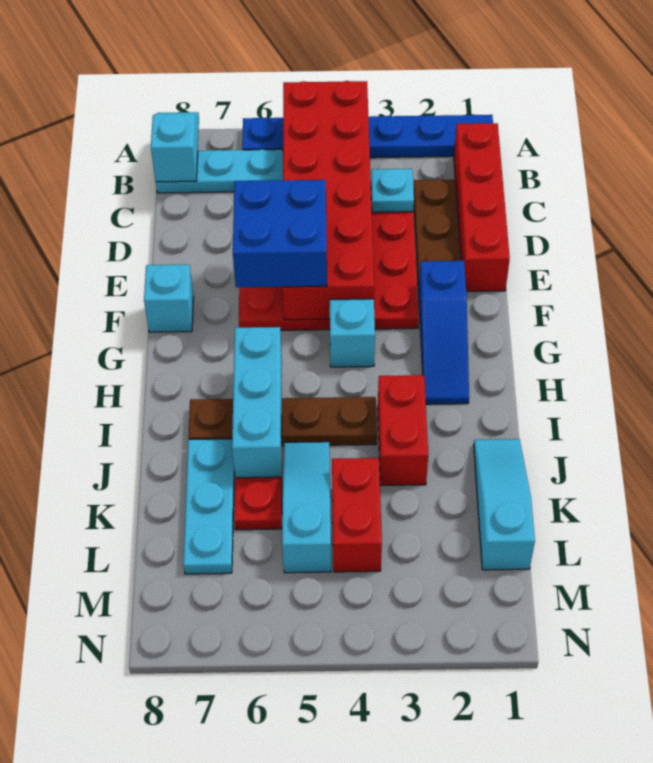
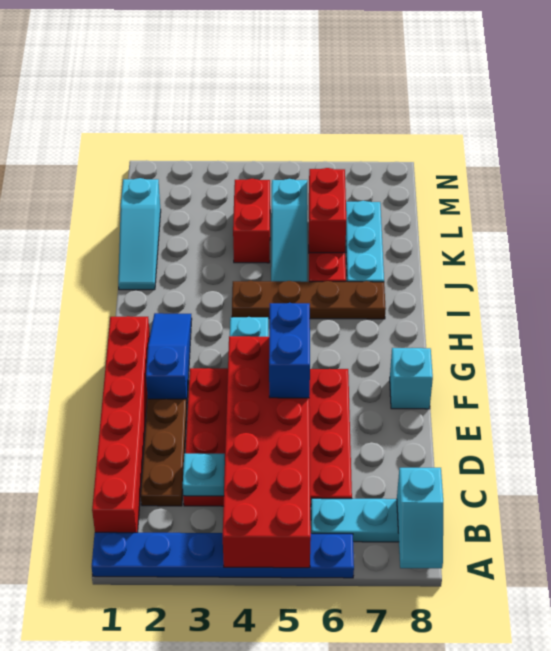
red 1x4 brick [454,123,510,291] -> red 1x6 brick [92,316,150,533]
blue 2x2 brick [233,180,327,287] -> blue 1x2 brick [269,303,310,398]
cyan 1x3 brick [232,327,282,478] -> none
red 1x2 brick [378,375,428,485] -> red 1x2 brick moved to [309,168,346,253]

